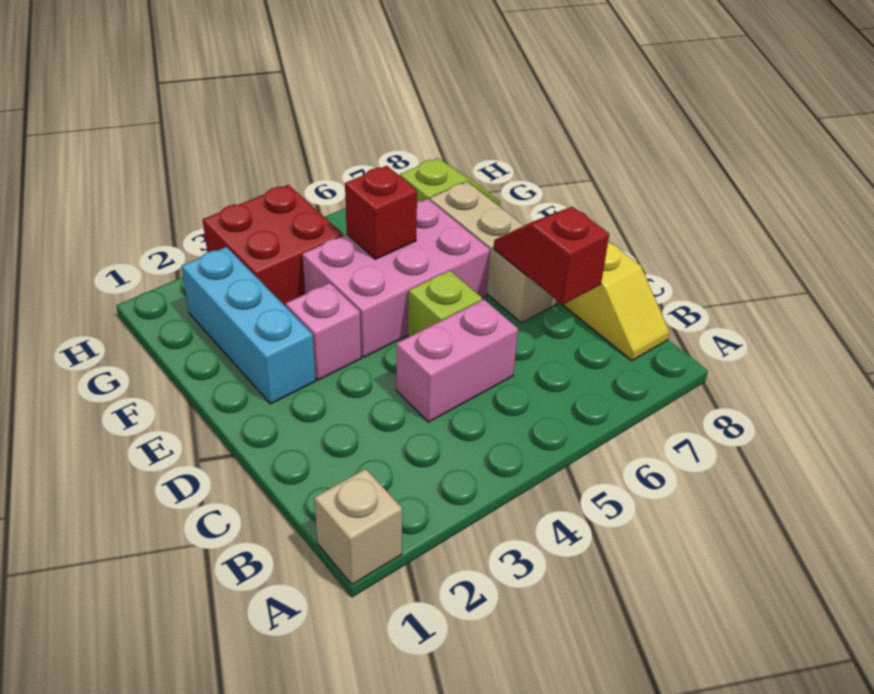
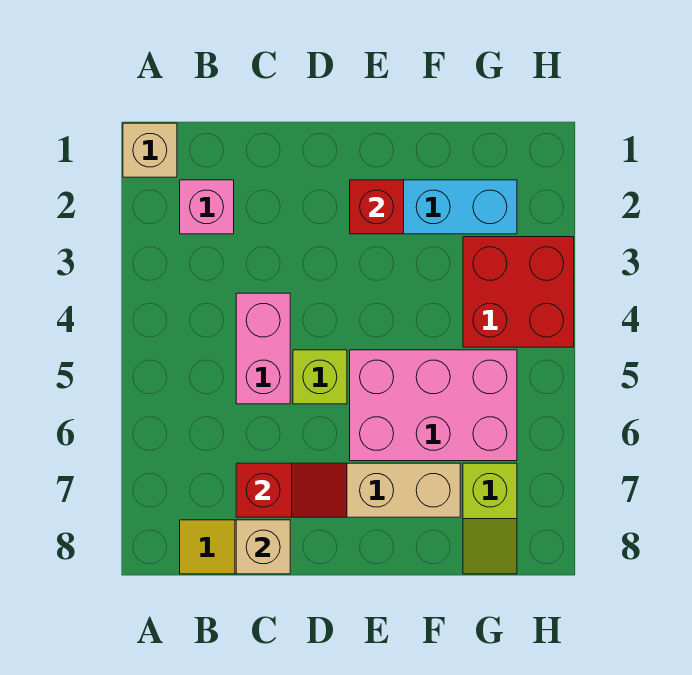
none -> tan 1x1 brick [236,520,290,574]
pink 1x1 brick [286,283,361,380] -> pink 1x1 brick moved to [180,180,234,234]
pink 2x3 brick [303,199,490,358] -> pink 2x3 brick turned to [350,350,517,461]
red 1x1 brick [345,166,417,259] -> red 1x1 brick moved to [350,180,404,234]

